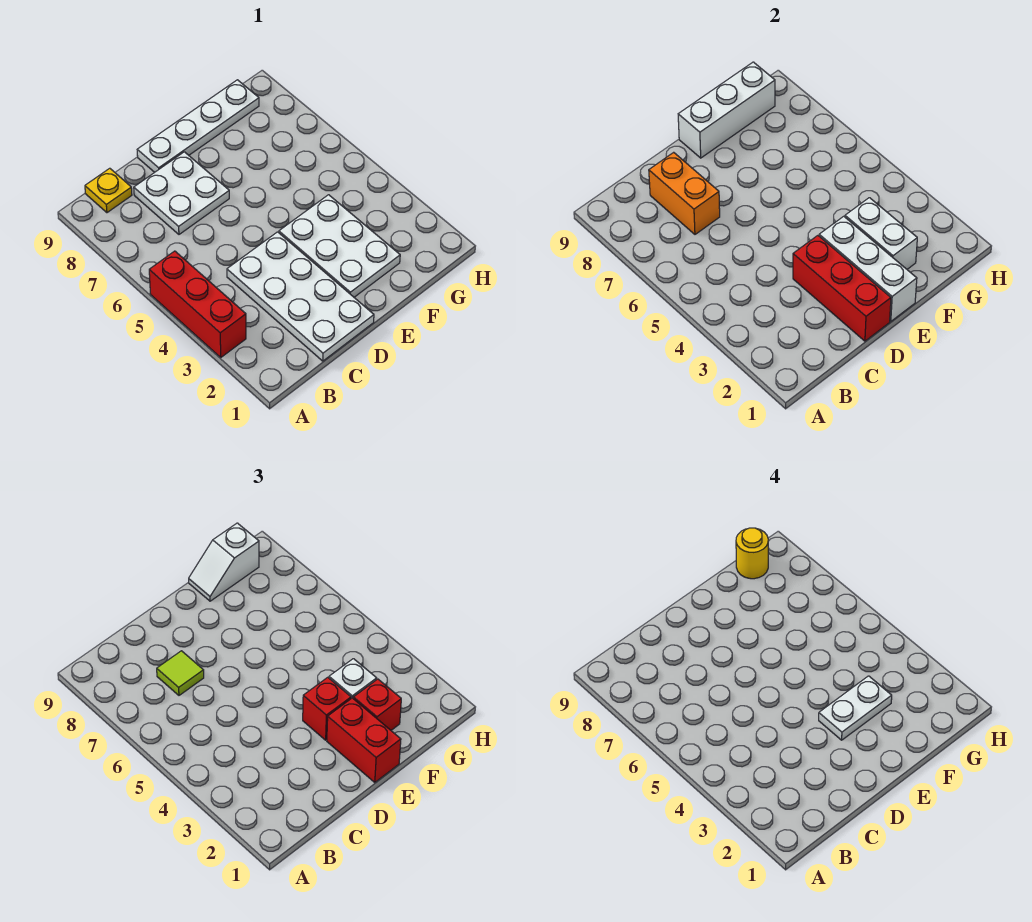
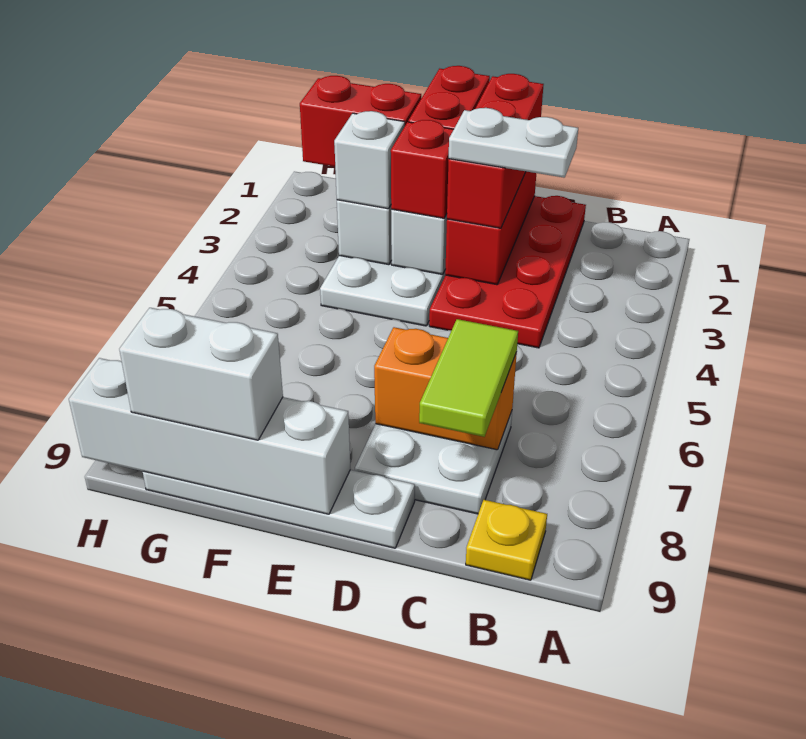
red 1x3 brick [149,251,246,357] -> red 1x3 brick moved to [447,74,544,228]
white 2x4 plate [227,232,374,361] -> red 2x4 plate [429,196,586,348]
orange 1x2 brick [649,152,720,234] -> orange 1x2 brick turned to [374,327,517,450]
lime 1x1 tile [157,651,204,695] -> lime 1x2 tile [419,319,518,437]
white 1x2 plate [819,676,892,740] -> white 1x2 plate moved to [449,108,578,178]
white 1x3 brick [678,62,775,158] -> white 1x4 brick [69,358,351,514]
red 1x1 brick [353,679,401,730] -> red 1x2 brick [300,76,421,167]
white 1x2 slope [189,523,259,601] -> white 1x2 brick [119,308,283,440]
yellow 1x1 round brick [736,528,768,579] -> none

